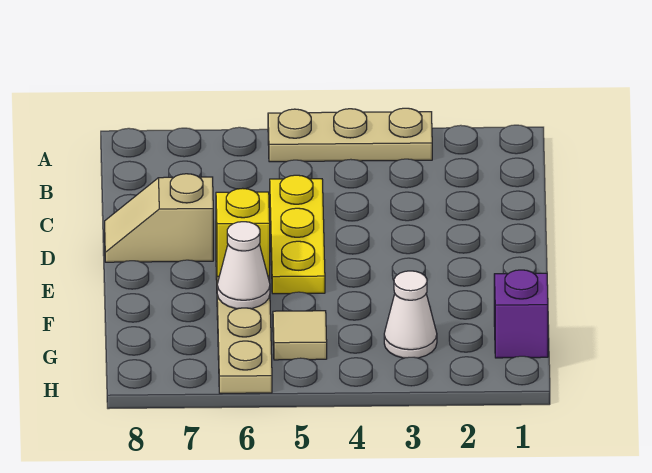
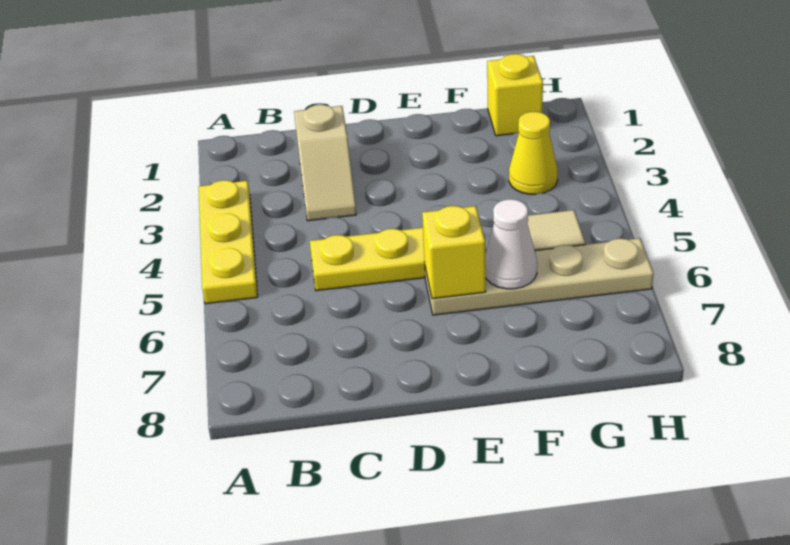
tan 1x3 plate [268,108,432,162] -> yellow 1x3 plate [199,180,258,304]
tan 1x2 slope [105,174,213,262] -> tan 1x2 slope moved to [294,105,356,221]
purple 1x1 brick [494,270,548,358] -> yellow 1x1 brick [487,54,543,136]
white 1x1 cone [384,271,437,358] -> yellow 1x1 cone [509,112,558,194]

